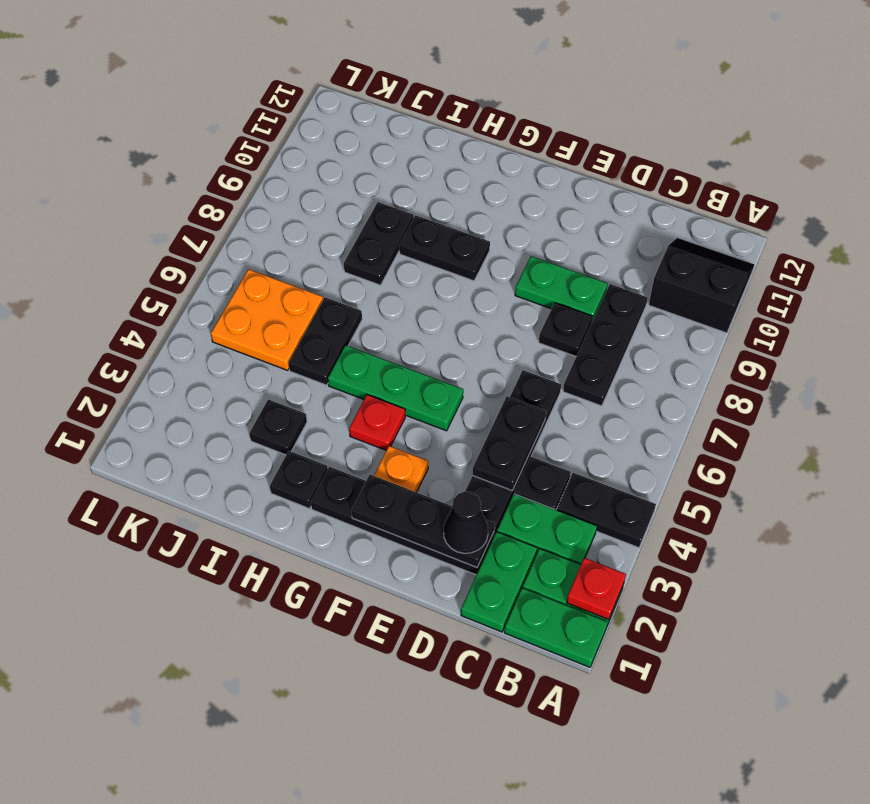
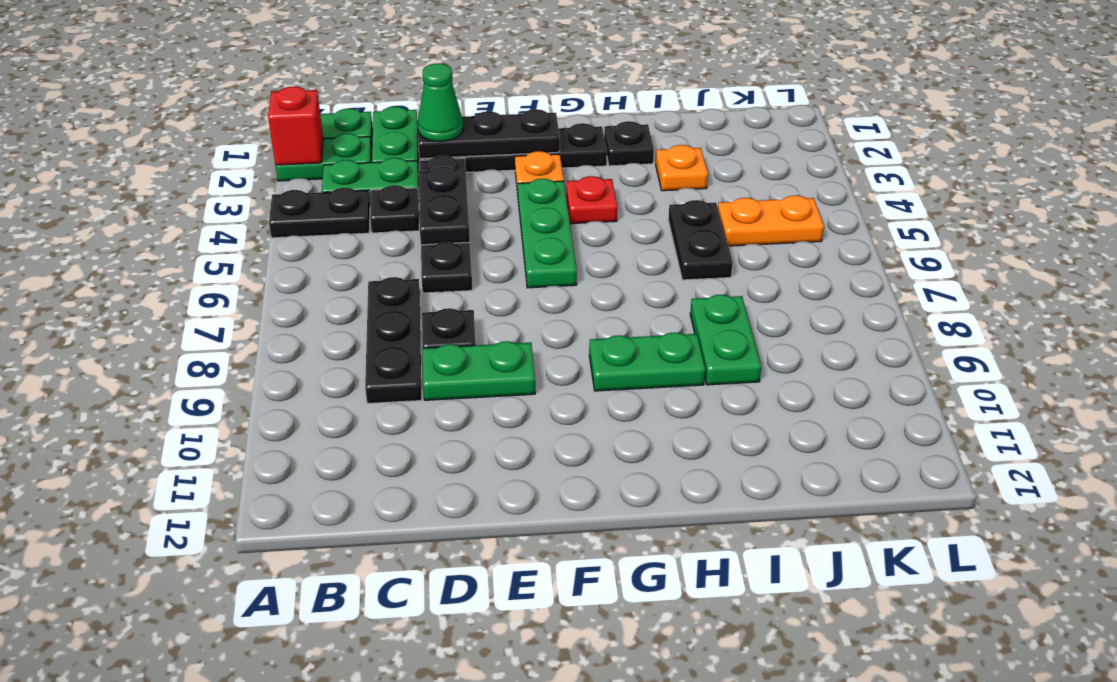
red 1x1 plate [567,558,626,620] -> red 1x1 brick [268,86,323,165]
black 2x2 slope [649,238,754,333] -> none
black 1x1 cone [444,491,488,553] -> green 1x1 cone [418,63,463,142]
green 1x3 plate [328,345,463,431] -> green 1x3 plate turned to [518,179,577,288]
black 1x2 plate [399,215,490,281] -> green 1x2 plate [589,333,705,391]
black 1x1 plate [249,399,307,455] -> orange 1x1 plate [656,145,708,191]
black 1x2 plate [344,202,414,285] -> green 1x2 plate [690,295,761,385]
orange 2x2 plate [211,269,323,370] -> orange 1x2 plate [718,195,824,246]

